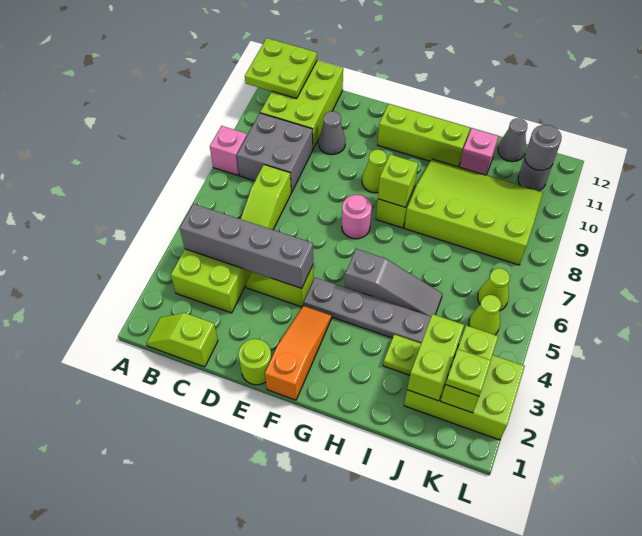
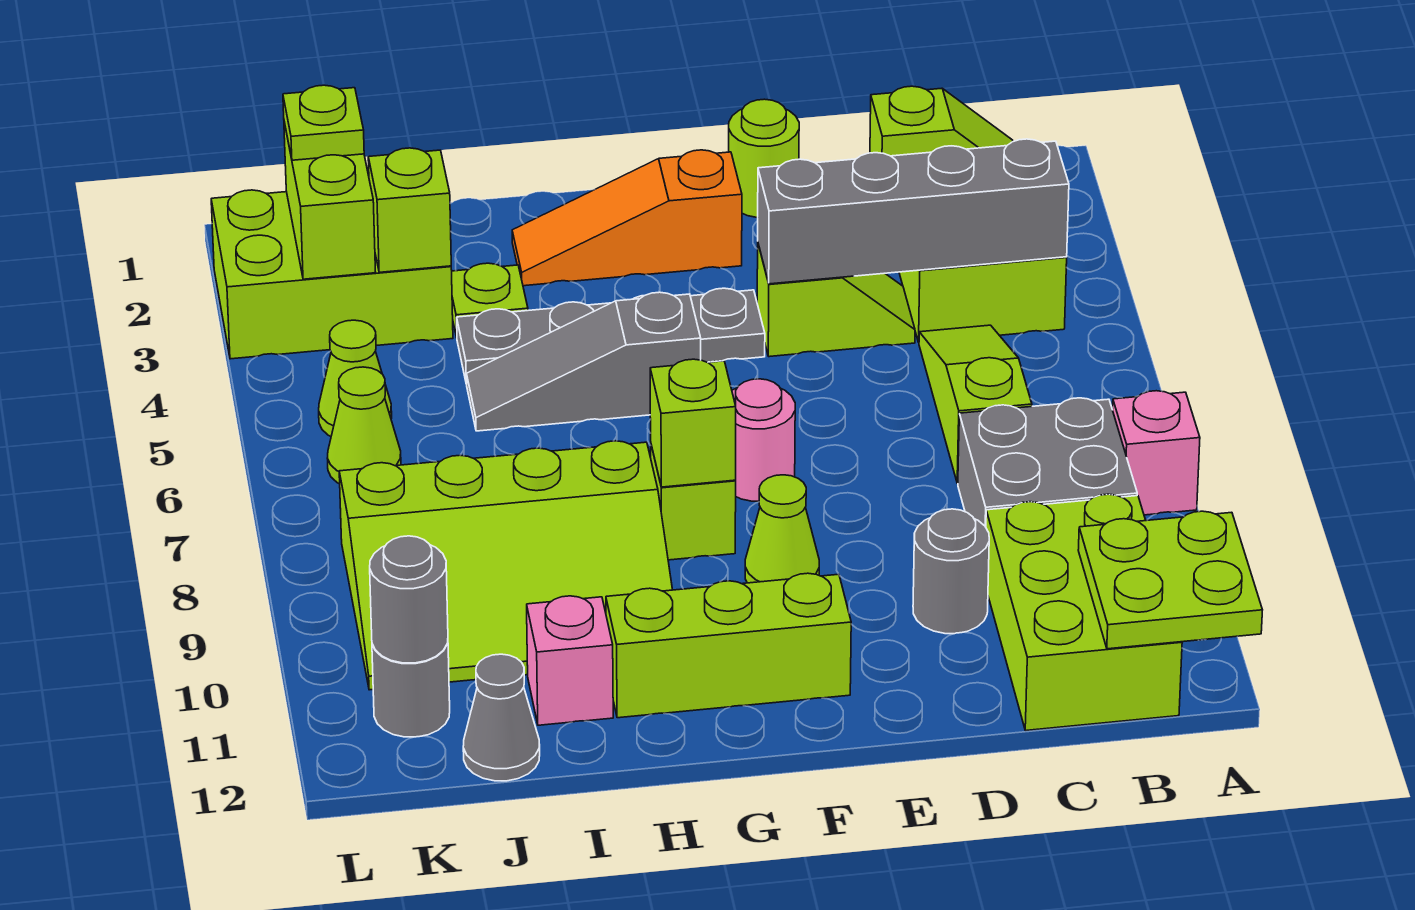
grey 1x1 cone [318,111,345,155] -> grey 1x1 round brick [913,509,989,634]
orange 1x3 slope [265,306,332,400] -> orange 1x3 slope turned to [512,150,742,286]
lime 1x2 brick [407,314,464,401] -> lime 1x1 brick [368,148,451,272]

